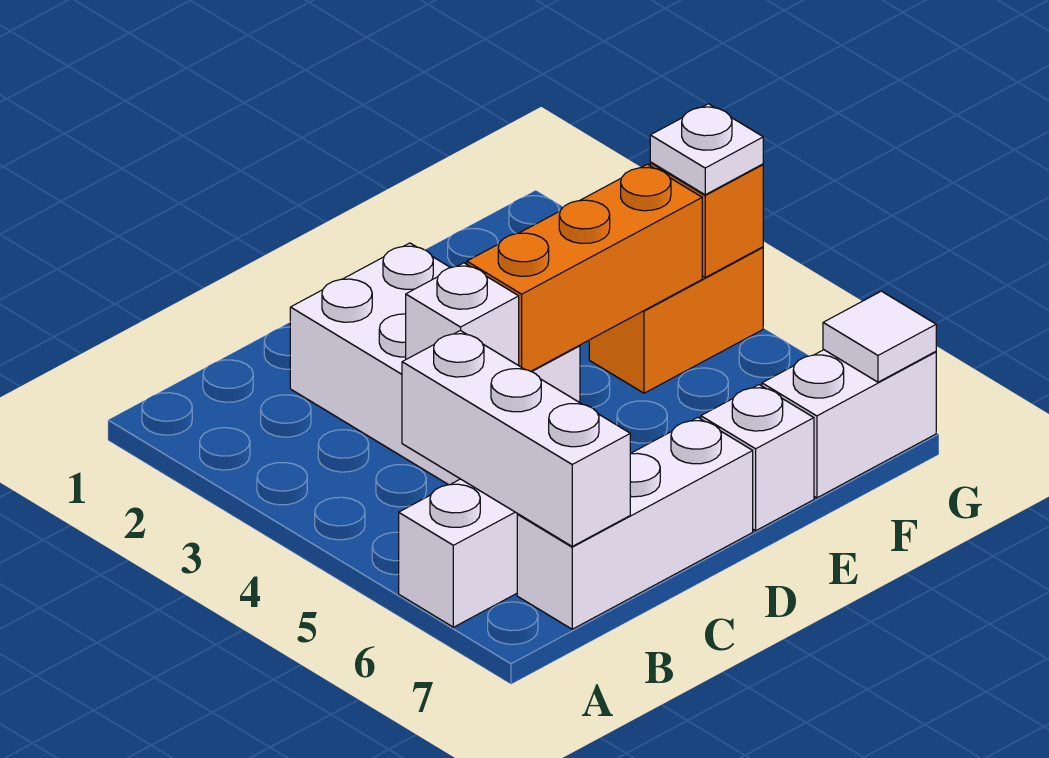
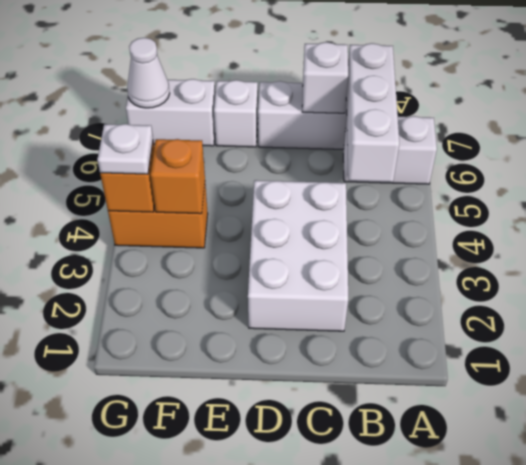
white 1x1 brick [406,263,519,365] -> white 1x1 brick moved to [302,42,348,113]
orange 1x3 brick [467,164,702,371] -> orange 1x1 brick [151,139,205,214]
white 1x1 tile [823,291,936,382] -> white 1x1 cone [127,38,170,108]

